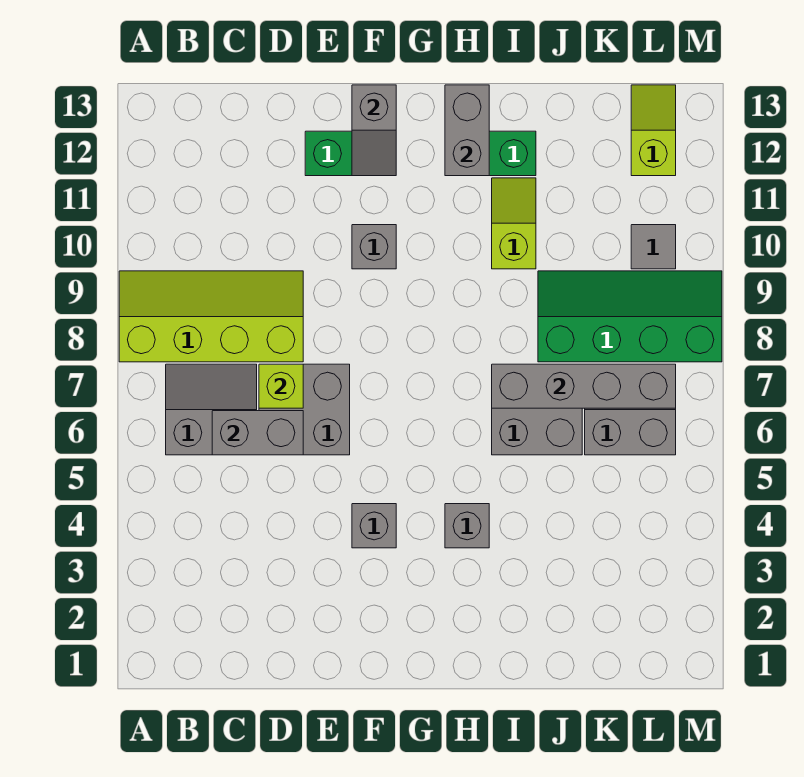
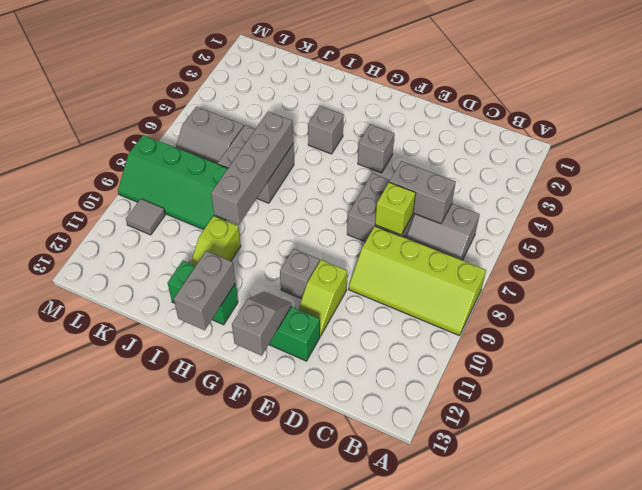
grey 1x4 brick [492,364,676,408] -> grey 1x4 brick turned to [211,111,293,225]
lime 1x2 slope [631,85,676,176] -> lime 1x2 slope moved to [298,260,347,336]

